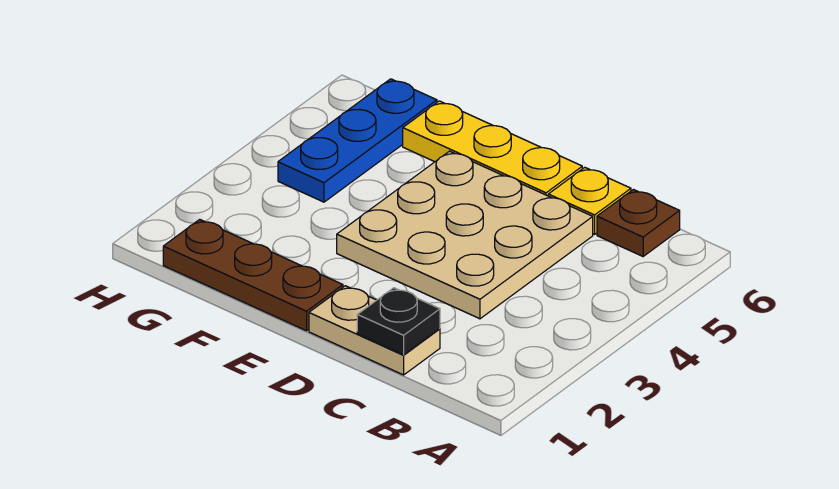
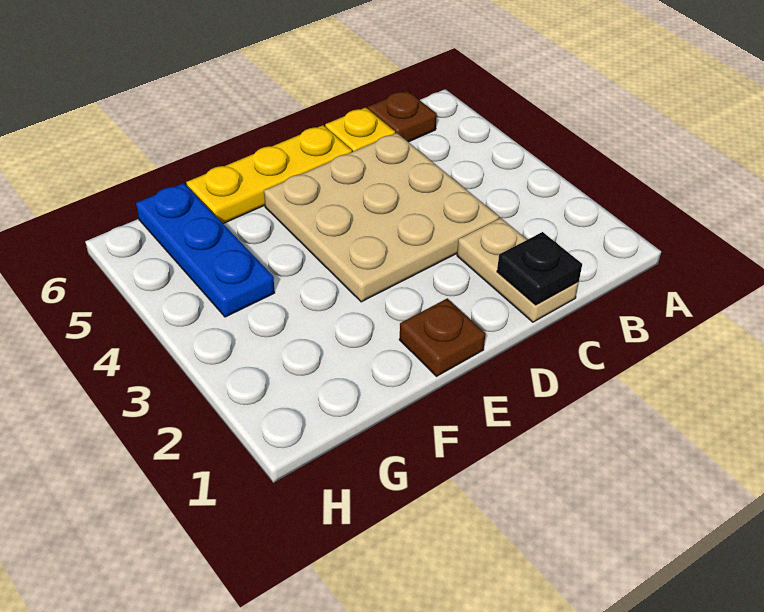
tan 1x2 plate [309,286,440,375] -> tan 1x2 plate turned to [457,218,579,322]
brown 1x3 plate [163,219,343,331] -> brown 1x1 plate [399,298,485,376]

